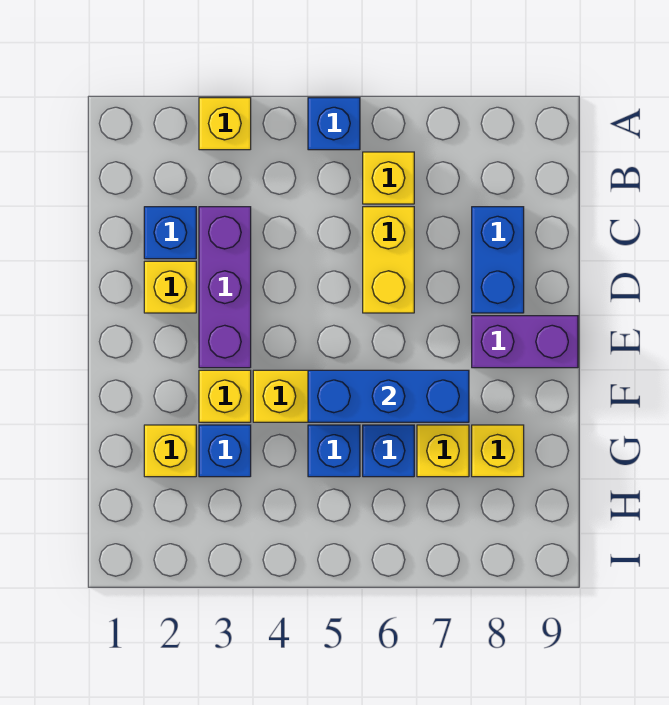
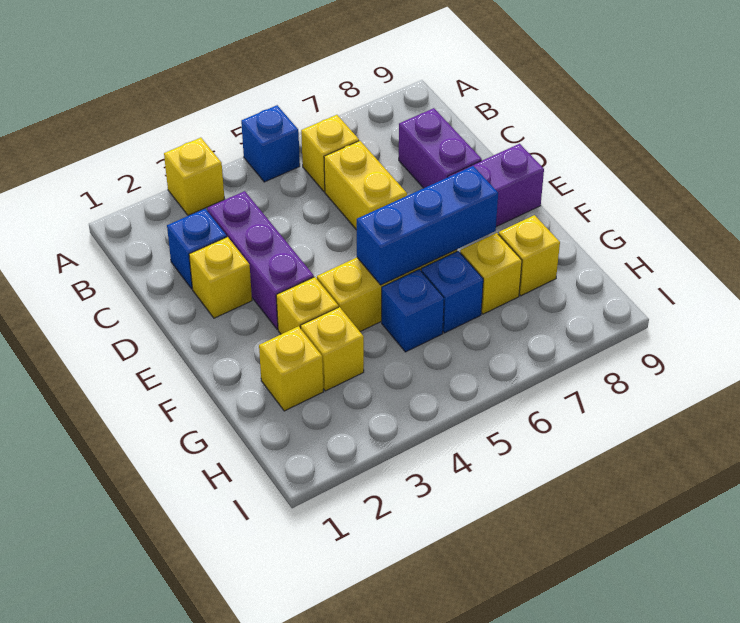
blue 1x2 brick [472,207,524,313] -> purple 1x2 brick [399,108,482,188]
blue 1x1 brick [199,425,251,477] -> yellow 1x1 brick [301,307,364,391]

